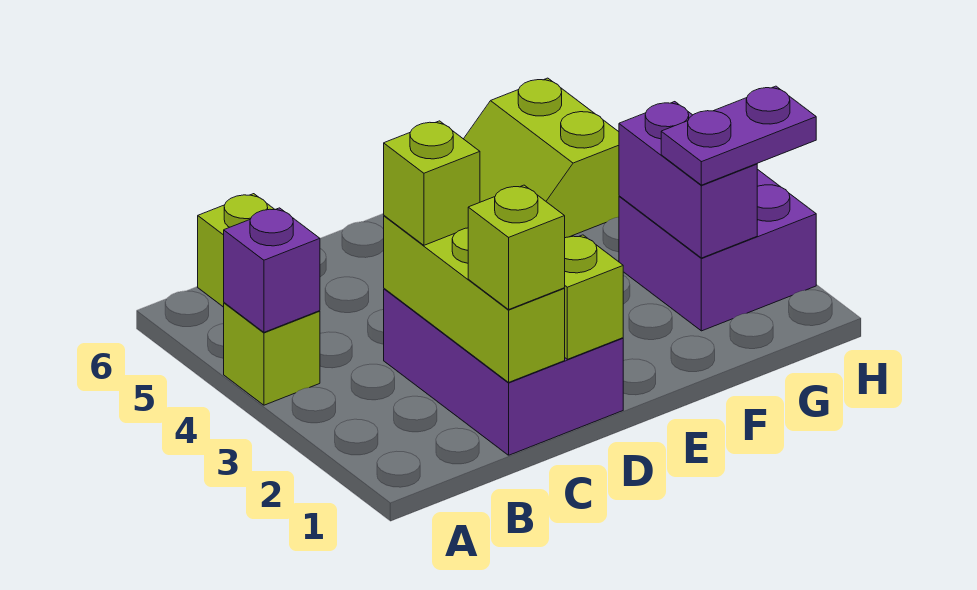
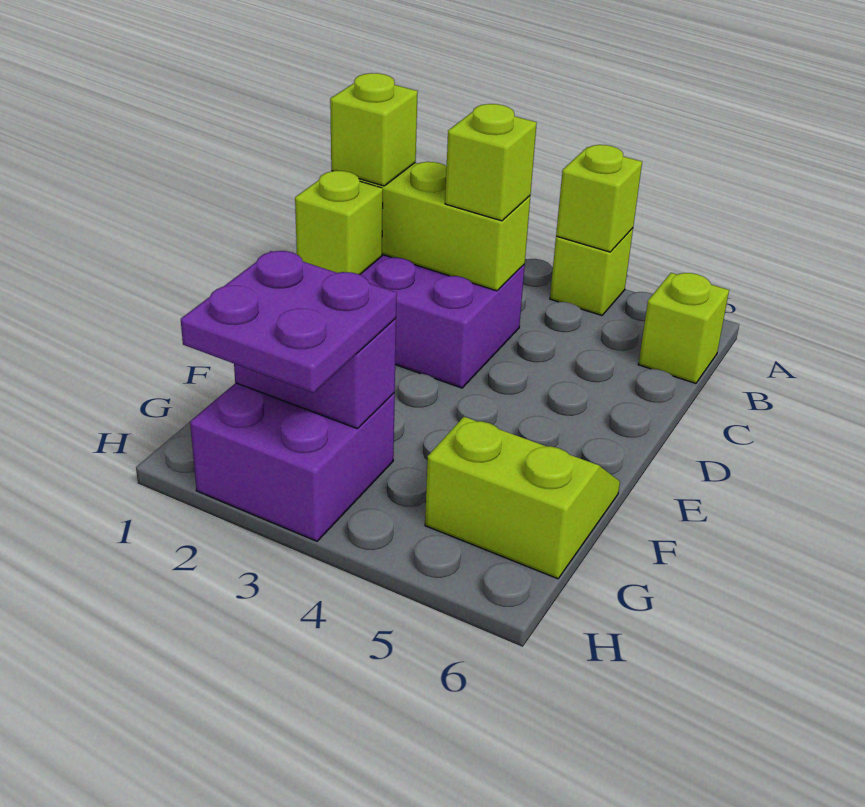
purple 1x1 brick [224,208,320,332] -> lime 1x1 brick [556,145,642,252]
purple 1x2 plate [661,86,816,185] -> purple 2x2 plate [181,251,397,393]

